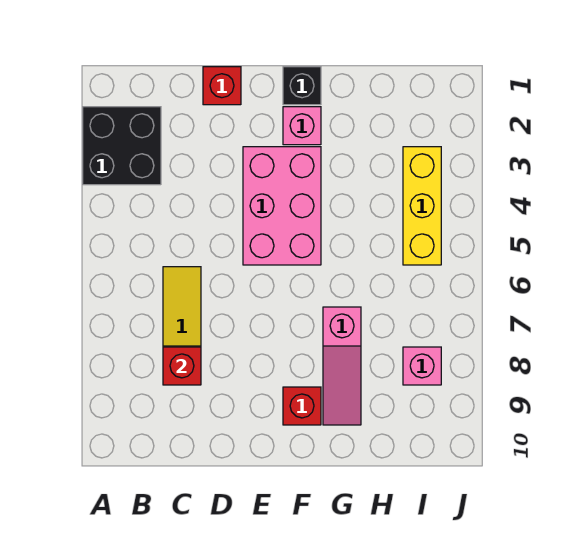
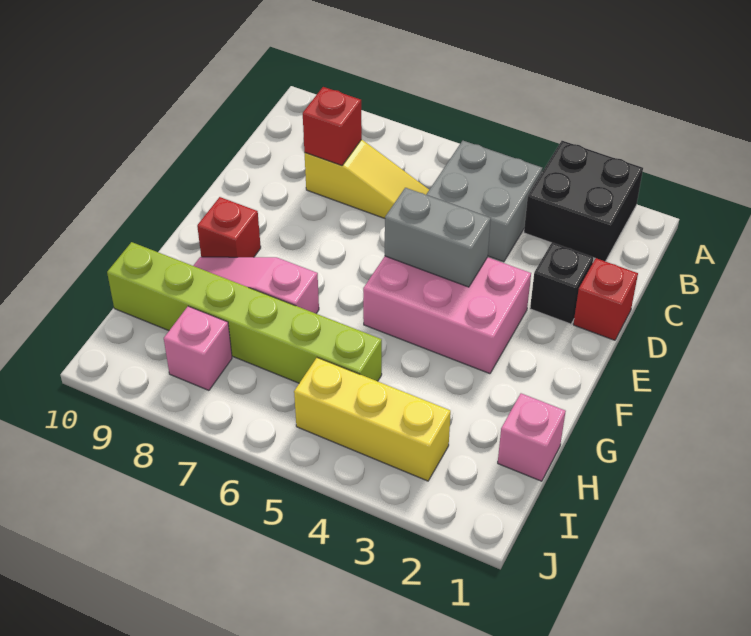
none -> grey 2x2 brick [426,141,543,262]
none -> grey 1x2 brick [385,188,491,287]
black 1x1 brick [283,67,321,105] -> black 1x1 brick moved to [530,243,593,324]
pink 1x1 brick [283,107,321,145] -> pink 1x1 brick moved to [498,393,566,481]
none -> lime 1x6 brick [107,242,382,383]

